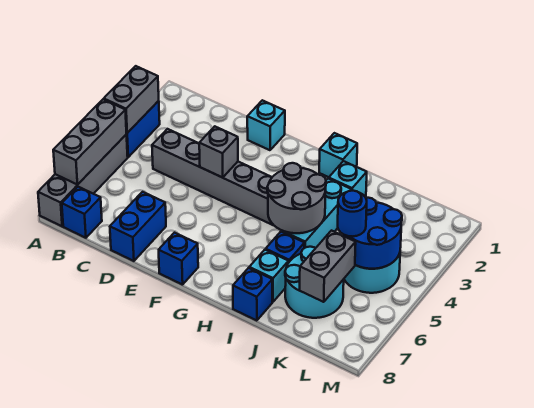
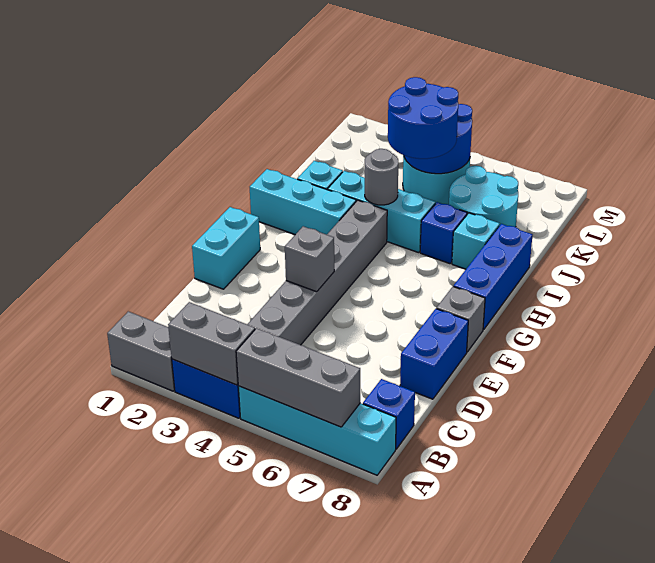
grey 1x4 brick [38,135,128,226] -> cyan 1x4 brick [238,386,396,475]
blue 1x2 brick [110,192,166,261] -> blue 1x2 brick turned to [400,309,468,399]
cyan 1x1 brick [247,100,285,150] -> cyan 1x2 brick [192,207,260,289]
blue 1x1 brick [159,233,198,285] -> grey 1x1 brick [437,286,485,352]
cyan 1x1 brick [319,133,357,177] -> cyan 1x3 brick [250,169,356,235]
grey 2x2 round brick [267,163,326,233] -> grey 1x1 round brick [365,149,398,205]
blue 1x1 brick [233,268,272,321] -> blue 1x3 brick [454,224,532,330]
blue 1x1 round brick [338,191,367,236] -> blue 2x2 round brick [388,77,458,159]
grey 1x2 brick [300,231,356,302] -> grey 1x2 brick moved to [107,311,175,391]

